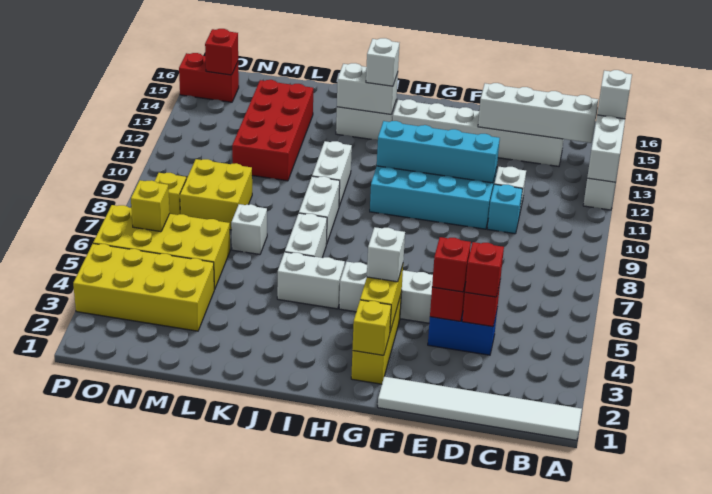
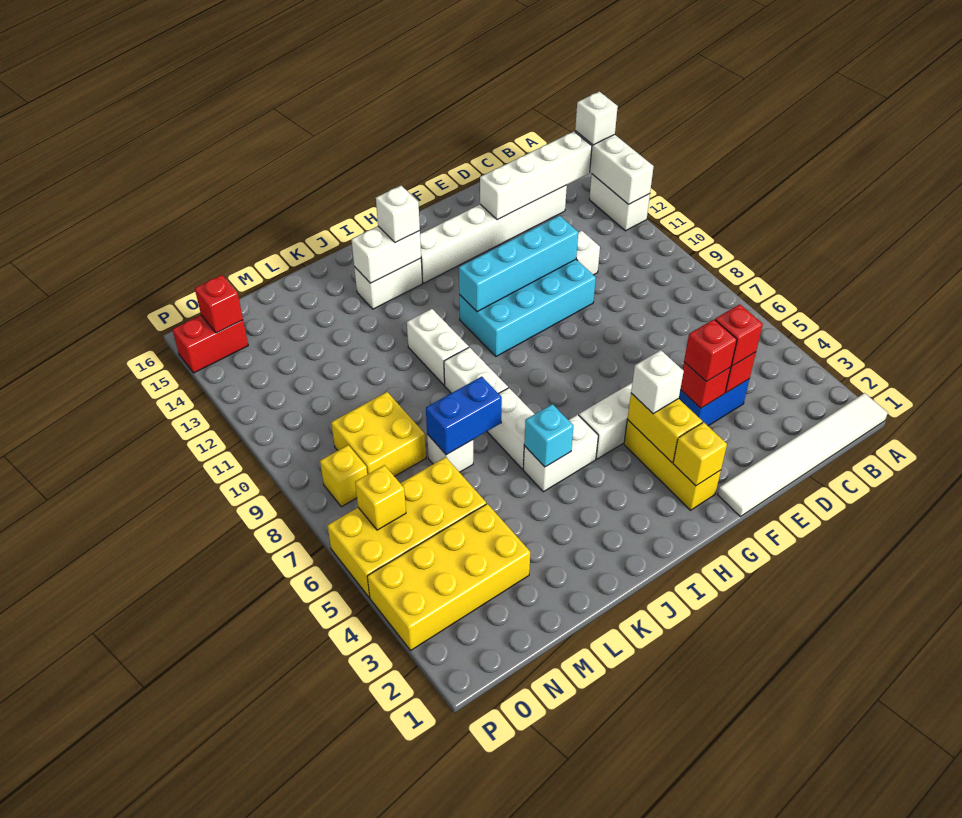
cyan 1x1 brick [488,184,523,234] -> cyan 1x1 brick moved to [524,404,573,467]
none -> blue 1x2 brick [426,377,502,455]
red 2x4 brick [232,80,313,181] -> none

